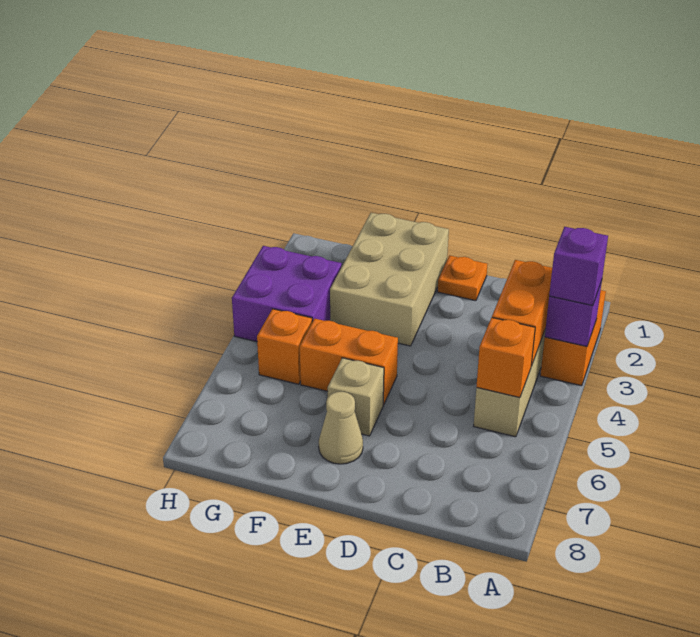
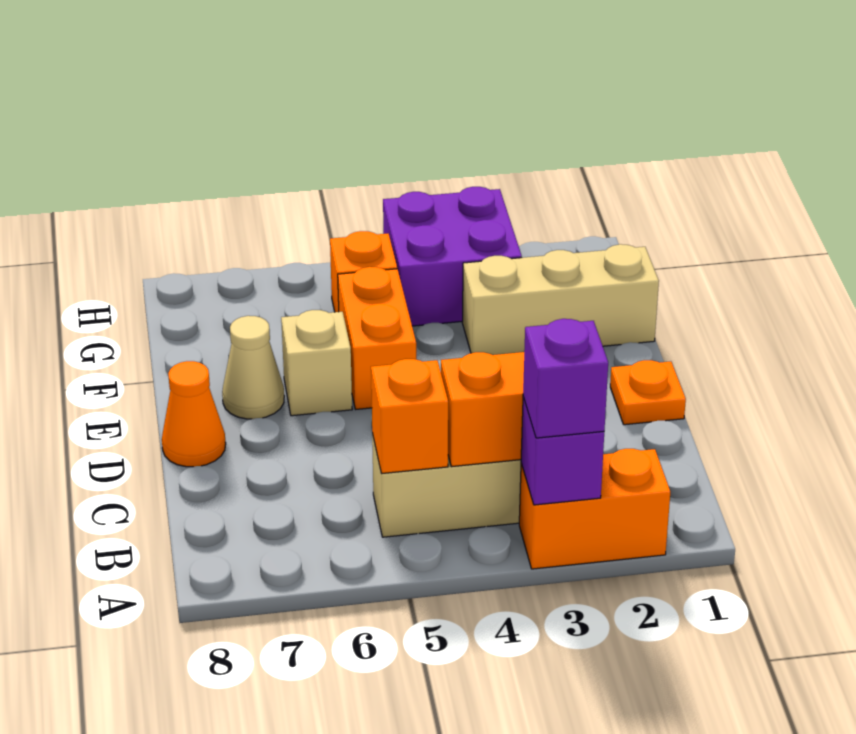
none -> orange 1x1 cone [162,361,226,467]
tan 2x3 brick [330,213,449,346] -> tan 1x3 brick [462,244,659,355]

